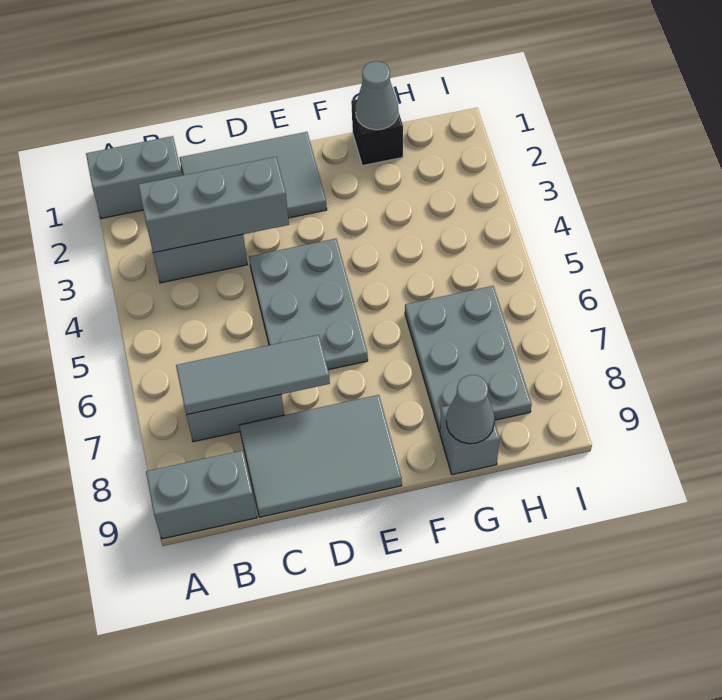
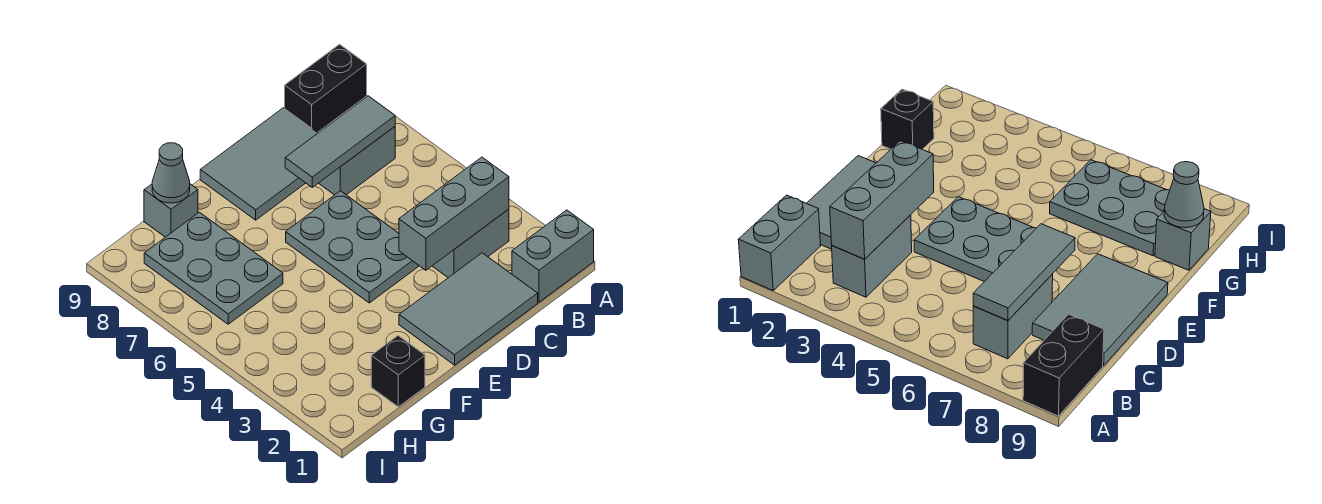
grey 1x2 brick [146,450,257,539] -> black 1x2 brick [285,44,367,133]
grey 1x1 cone [355,61,398,130] -> none

